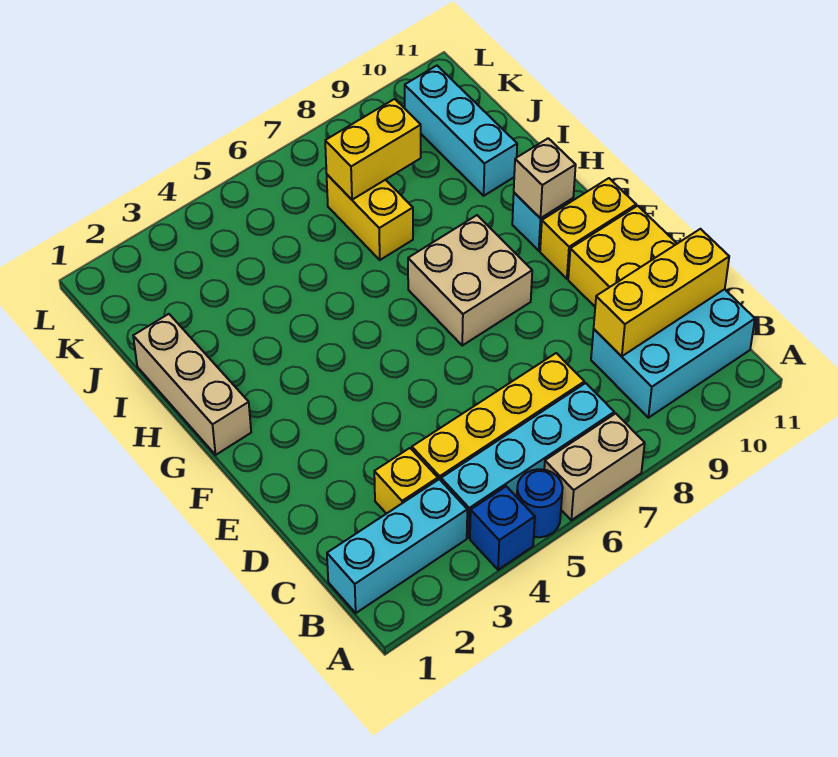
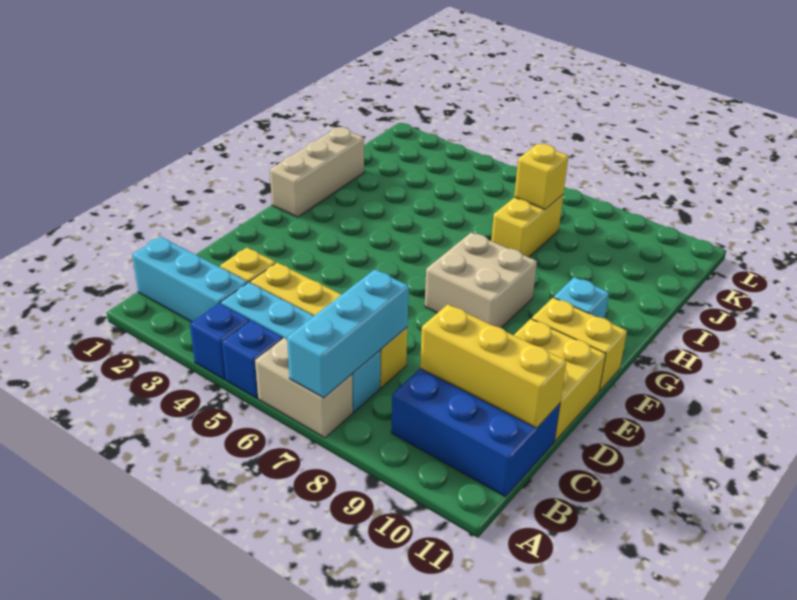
blue 1x1 round brick [517,469,563,537] -> blue 1x1 brick [222,320,283,398]
cyan 2x3 brick [591,289,755,418] -> blue 2x3 brick [391,368,560,497]
tan 1x1 brick [514,138,576,218] -> none
cyan 1x3 brick [405,66,517,196] -> cyan 1x3 brick moved to [287,269,409,398]
yellow 1x2 brick [325,99,421,200] -> yellow 1x1 brick [514,144,569,209]

